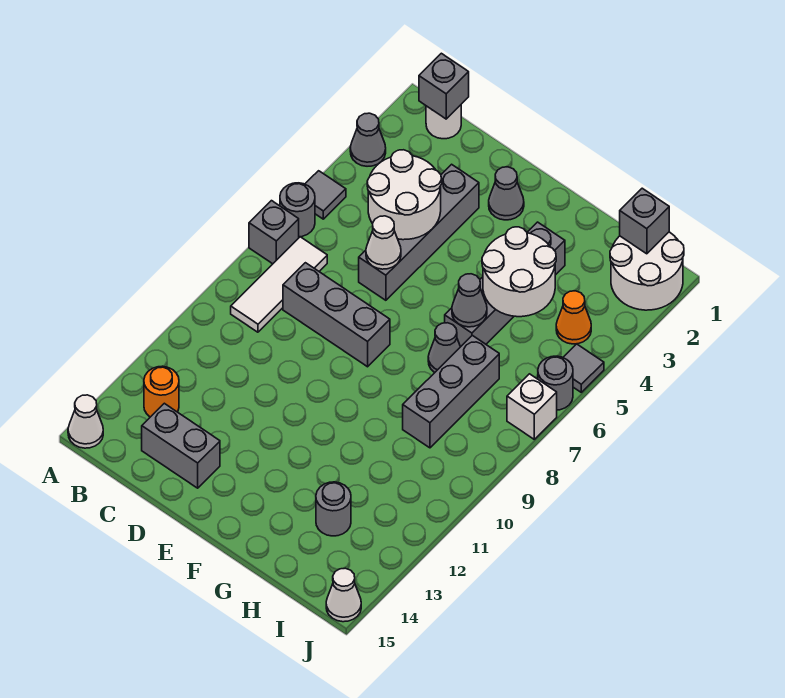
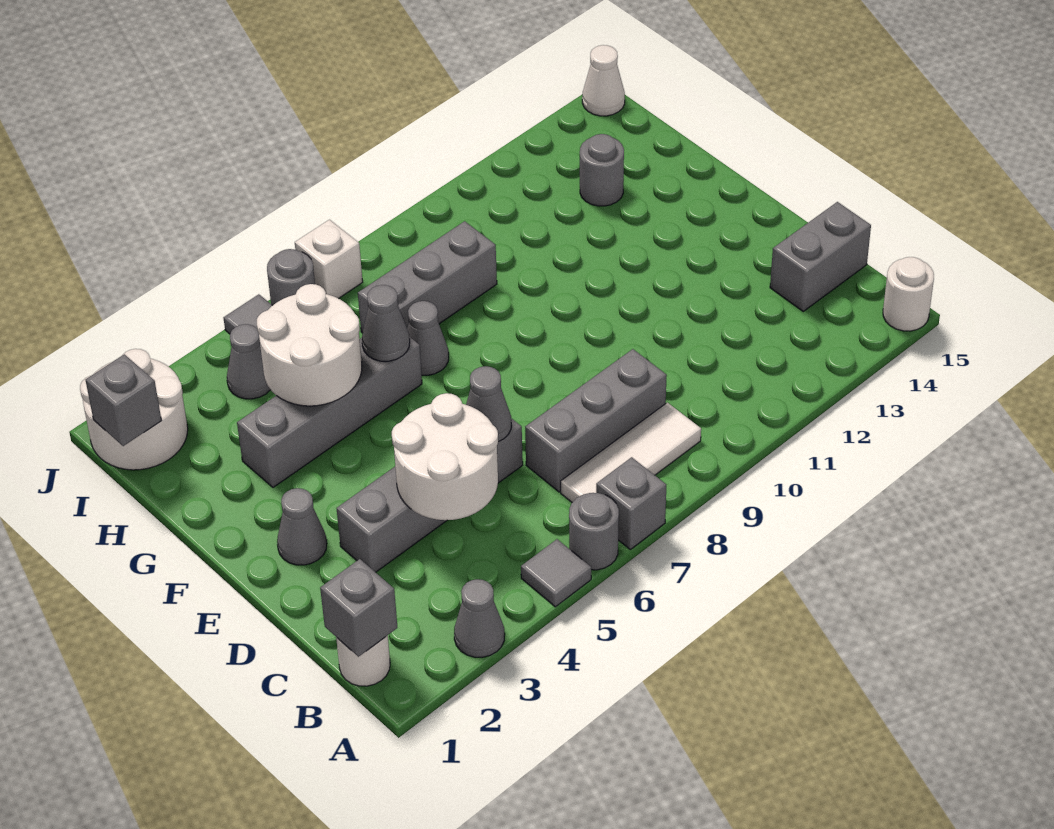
white 1x1 cone [68,395,103,448] -> white 1x1 round brick [883,257,934,331]
orange 1x1 round brick [144,366,179,417] -> none
grey 1x3 brick [283,263,390,367] -> grey 1x3 brick turned to [525,349,667,492]
grey 1x2 brick [142,403,220,488] -> grey 1x2 brick turned to [770,202,871,311]
white 1x1 cone [366,216,401,269] -> grey 1x1 cone [466,366,511,442]
orange 1x1 cone [556,291,591,344] -> grey 1x1 cone [227,324,270,399]

